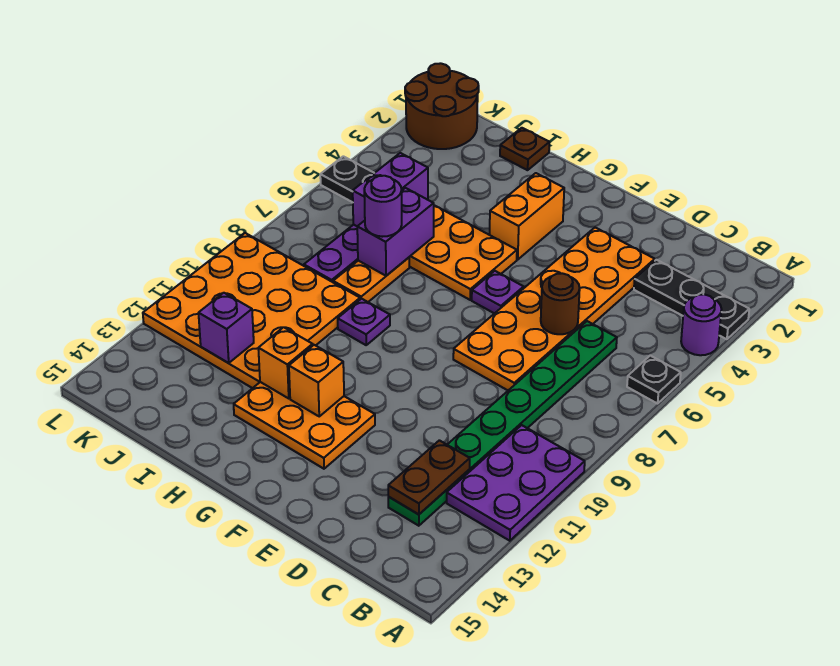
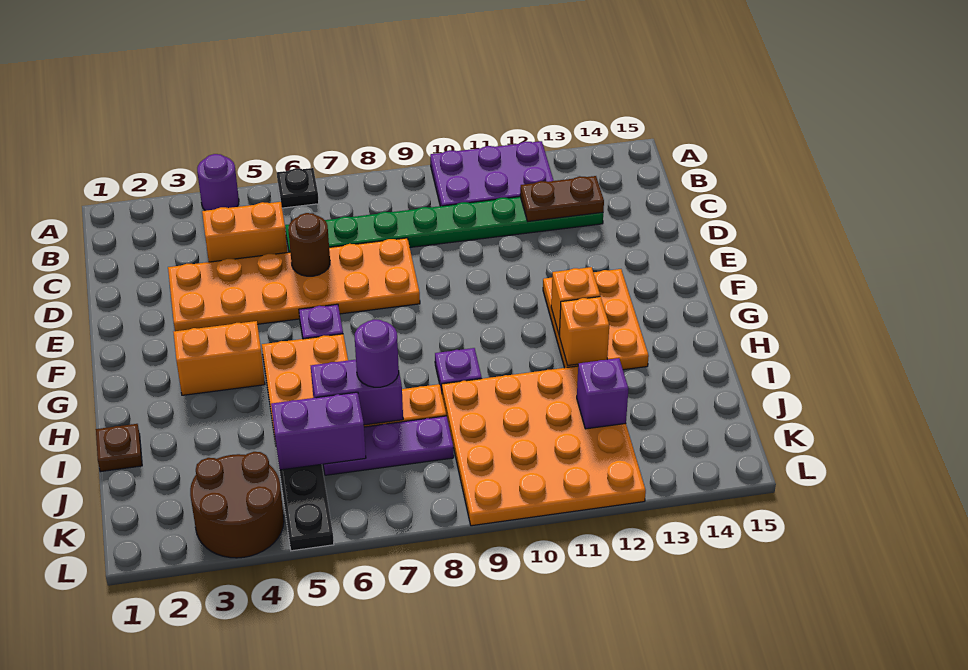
black 1x3 plate [634,260,749,339] -> none
none -> orange 1x2 brick [202,202,288,262]
brown 2x2 round brick [405,63,479,149] -> brown 2x2 round brick moved to [190,452,284,558]

